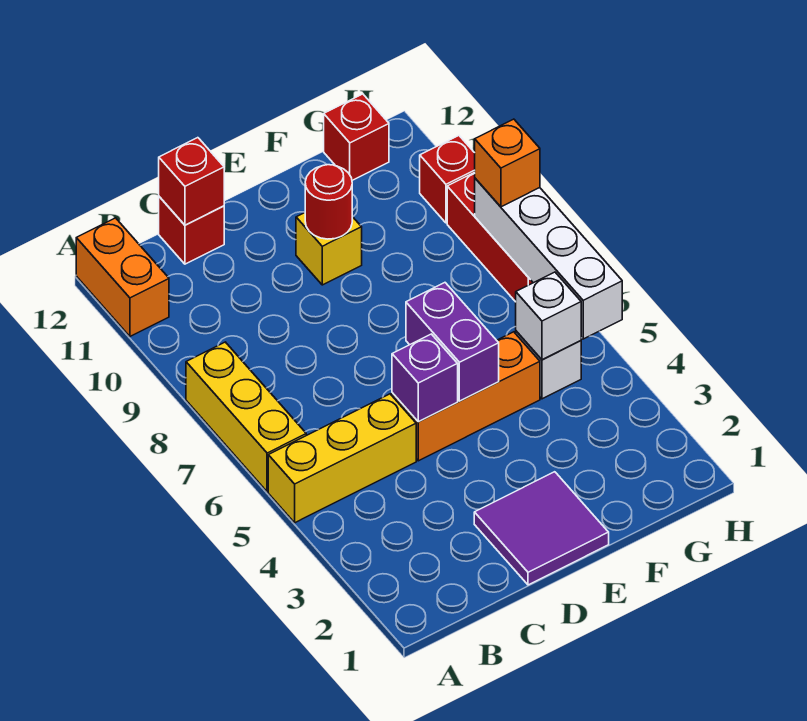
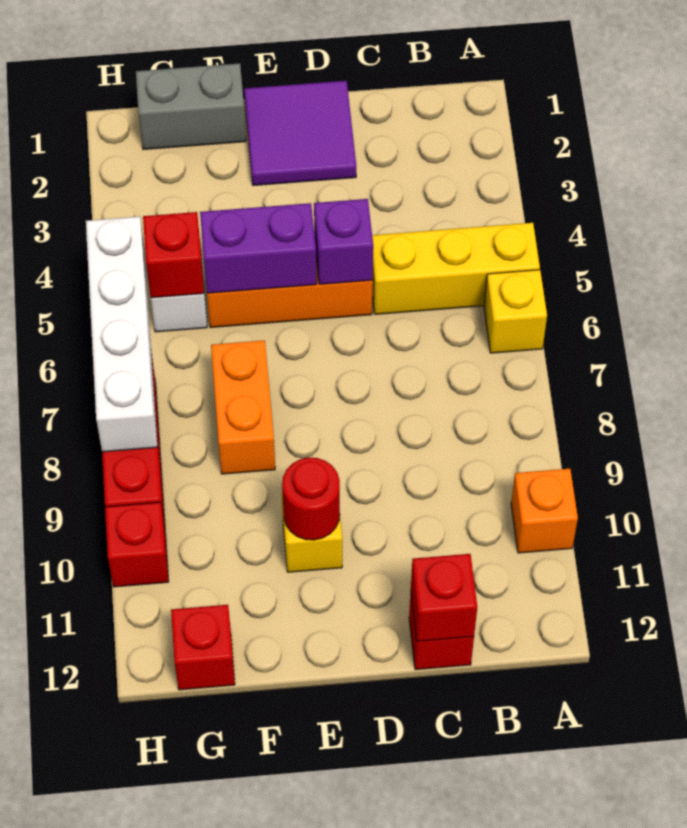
yellow 1x3 brick [186,342,306,492] -> yellow 1x1 brick [484,270,547,353]
orange 1x2 brick [76,218,169,336] -> orange 1x2 brick moved to [211,340,275,474]
purple 1x2 brick [406,283,499,401] -> purple 1x2 brick turned to [200,203,317,293]
none -> grey 1x2 brick [136,63,246,150]
white 1x1 brick [516,272,581,360] -> red 1x1 brick [143,212,204,298]
orange 1x1 brick [475,119,540,207] -> orange 1x1 brick moved to [511,469,578,553]

